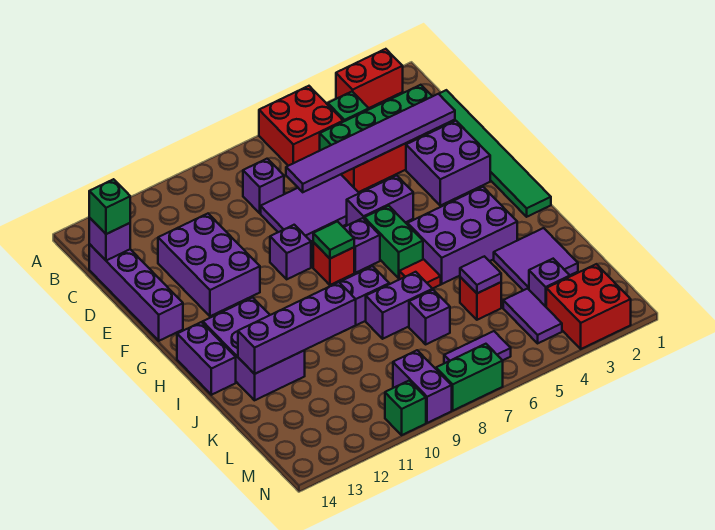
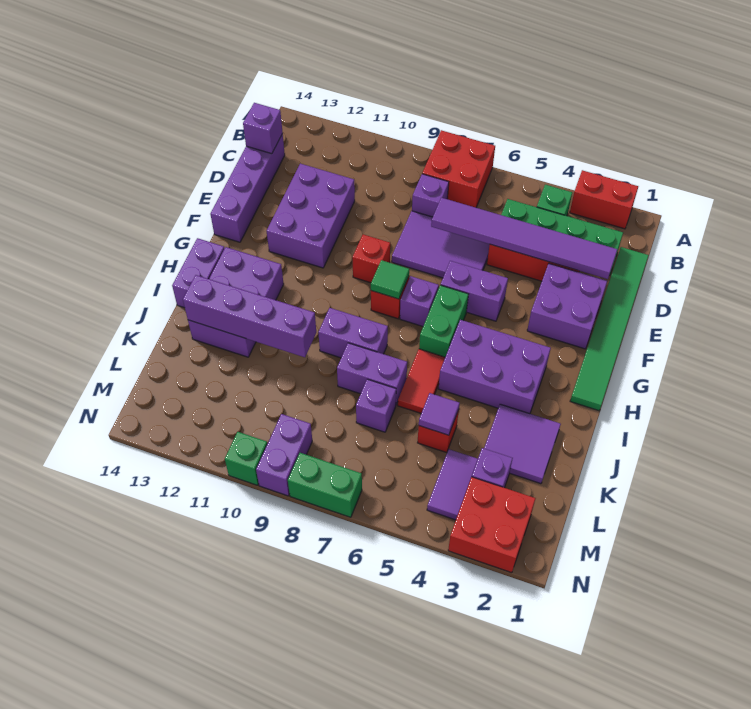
red 2x2 brick [259,86,343,166] -> red 2x2 brick moved to [422,130,495,207]
green 1x1 brick [89,179,130,234] -> none
purple 1x1 brick [270,225,311,279] -> red 1x1 brick [352,234,390,283]
red 1x1 tile [399,259,441,289] -> red 1x2 tile [398,349,445,413]
purple 1x2 tile [444,331,511,363] -> none

